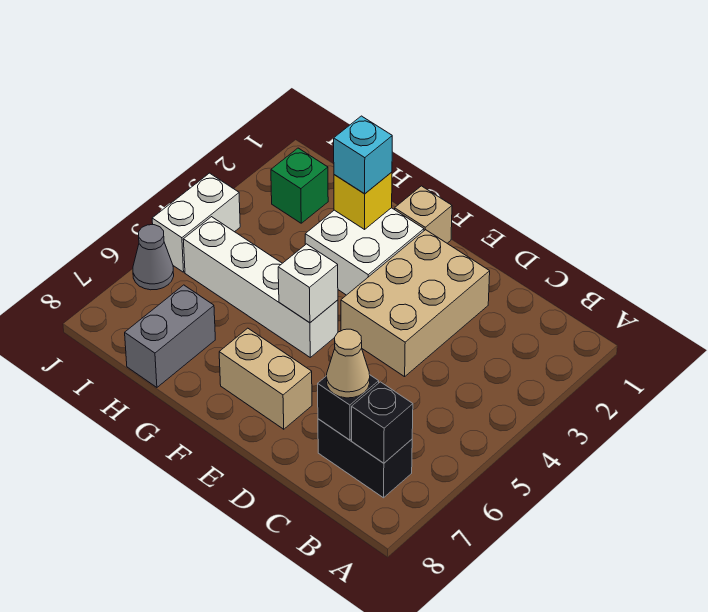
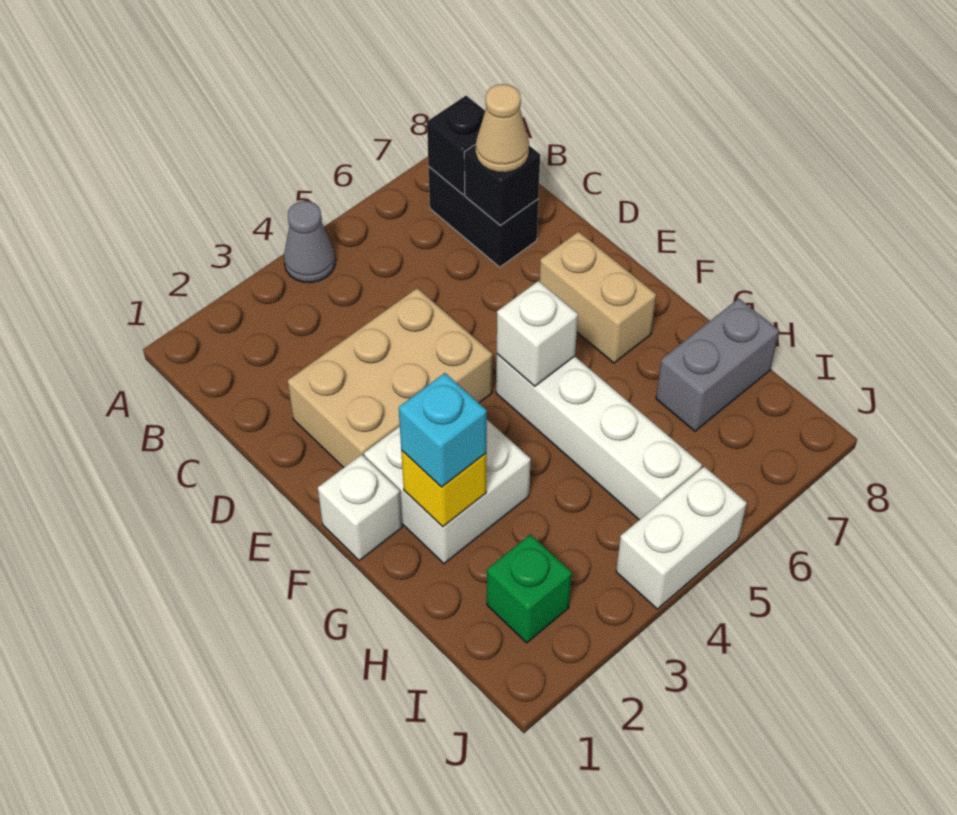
tan 1x1 brick [395,186,452,243] -> white 1x1 brick [318,455,402,561]
grey 1x1 cone [133,225,174,290] -> grey 1x1 cone moved to [284,201,336,283]

